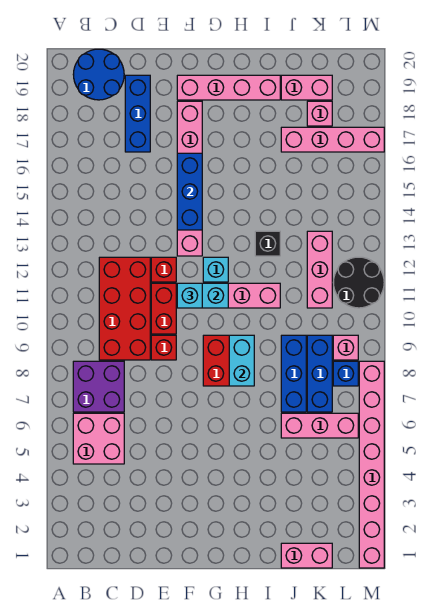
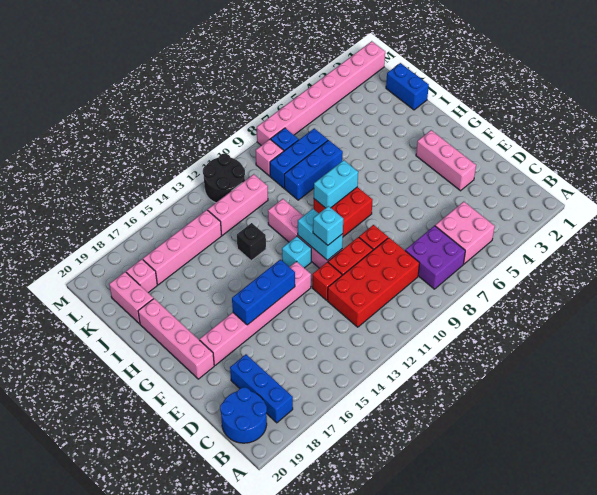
blue 1x3 brick [125,75,150,152] -> blue 1x3 brick turned to [230,354,293,423]
pink 1x2 brick [281,543,332,568] -> blue 1x2 brick [386,63,429,110]
pink 1x3 brick [281,413,358,438] -> pink 1x3 brick moved to [416,130,476,191]
pink 1x4 brick [281,127,384,152] -> pink 1x4 brick turned to [143,210,222,285]

